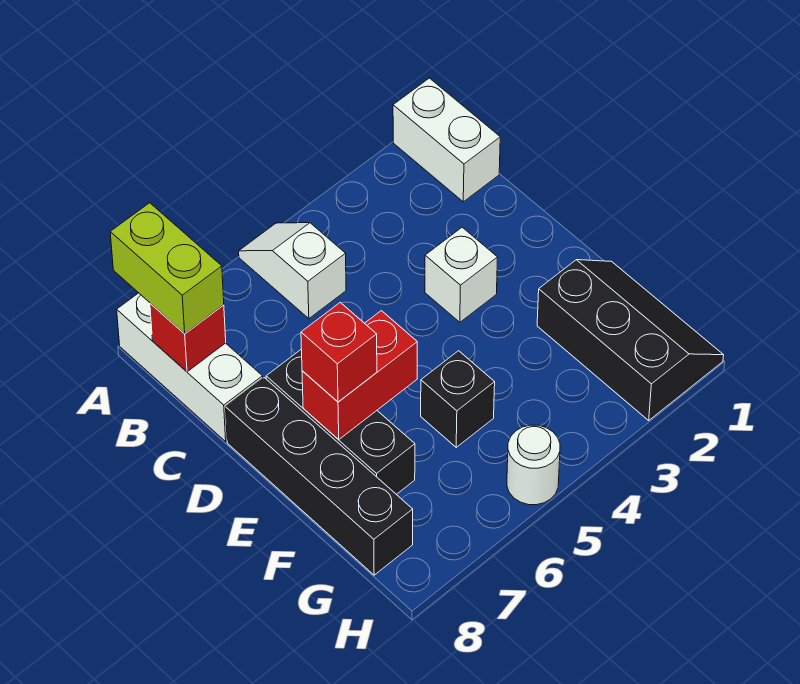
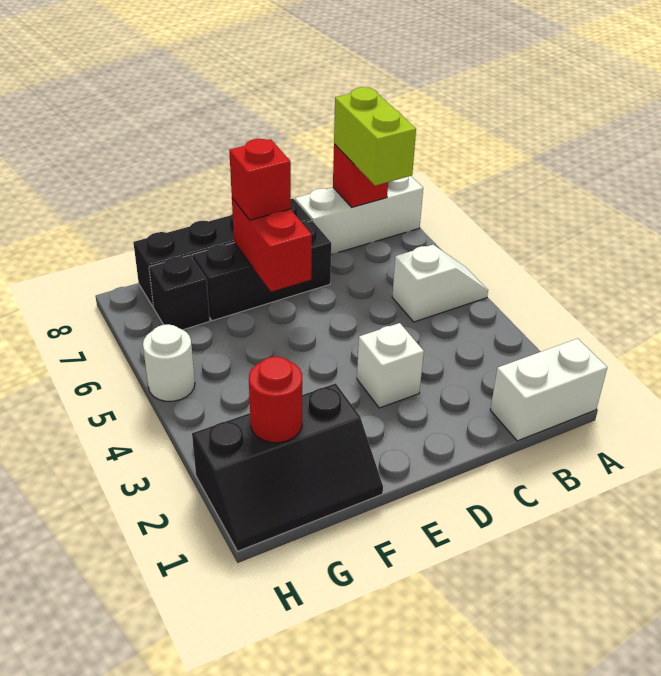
lime 1x2 brick [110,203,224,334] -> lime 1x2 brick turned to [334,87,416,186]
black 1x1 brick [421,351,495,447] -> black 1x1 brick moved to [149,255,210,330]
none -> red 1x1 round brick [249,357,302,443]

